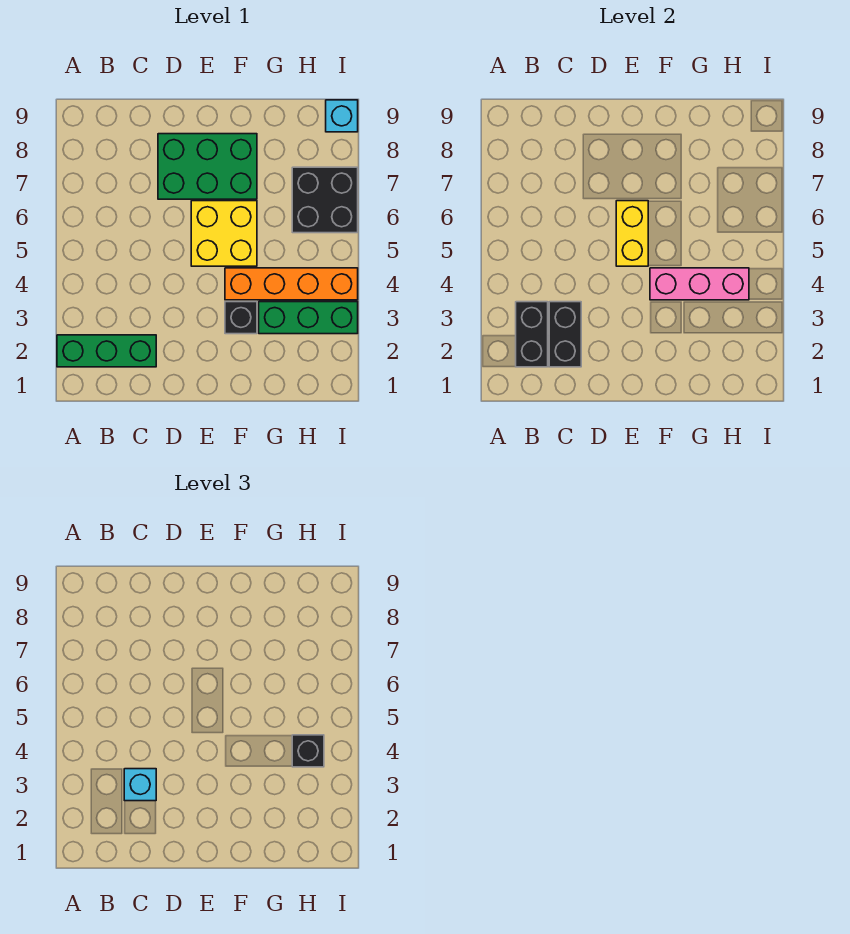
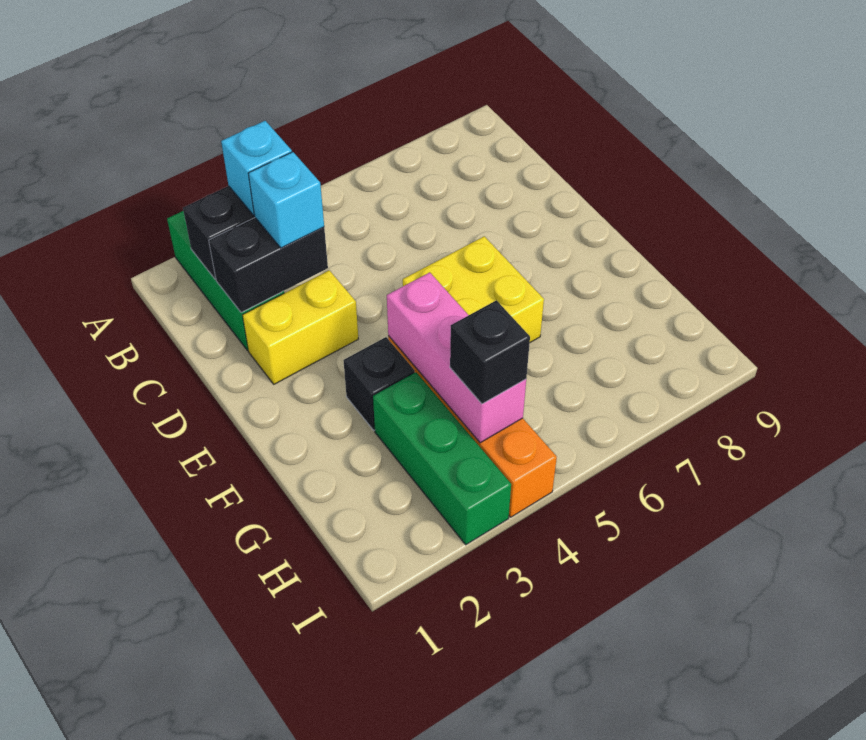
green 2x3 brick [158,134,257,199] -> none
yellow 1x2 brick [616,201,648,266] -> yellow 1x2 brick moved to [243,270,358,384]
black 2x2 brick [292,167,358,233] -> none
cyan 1x1 brick [326,100,358,132] -> cyan 1x1 brick moved to [221,121,292,215]

